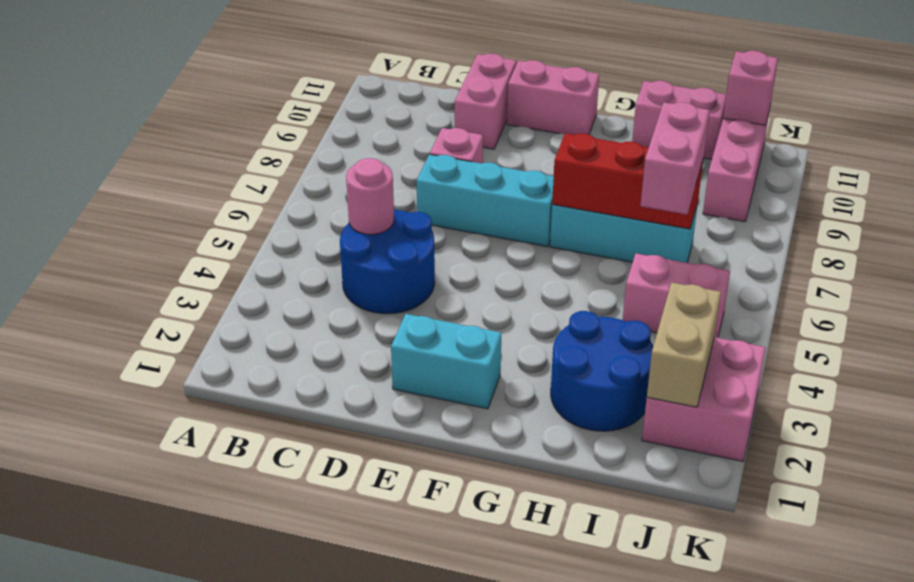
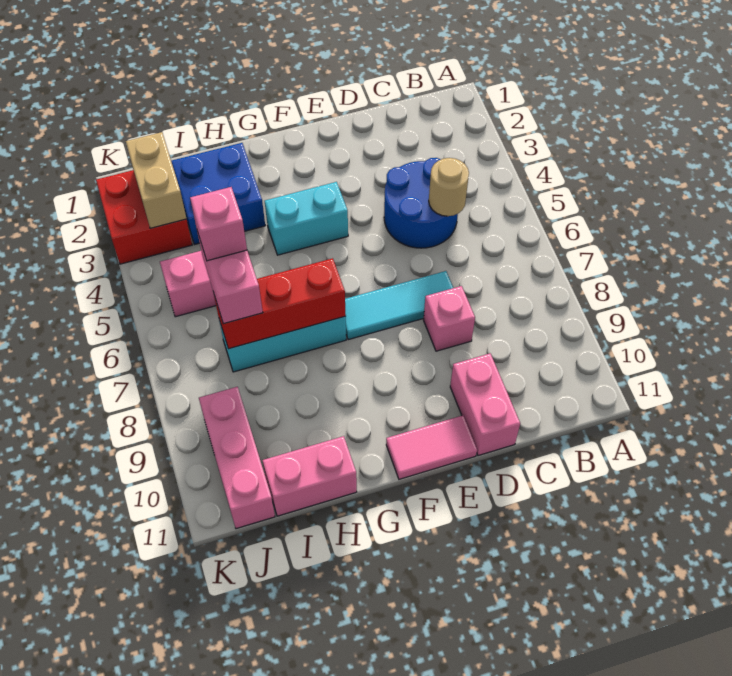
pink 1x1 round brick [346,158,394,235] -> tan 1x1 round brick [429,158,469,216]
cyan 1x3 brick [417,154,554,247] -> cyan 1x3 tile [345,271,453,340]
cyan 1x2 brick [391,314,501,409] -> cyan 1x2 brick moved to [265,182,348,255]
pink 1x2 brick [507,60,599,135] -> pink 1x2 tile [386,415,477,479]
blue 2x2 round brick [551,311,653,431] -> blue 2x2 brick [171,143,265,245]
pink 2x2 brick [642,337,766,461] -> red 2x2 brick [96,170,192,264]
pink 1x1 brick [723,51,778,125] -> pink 1x1 brick moved to [190,187,247,261]

